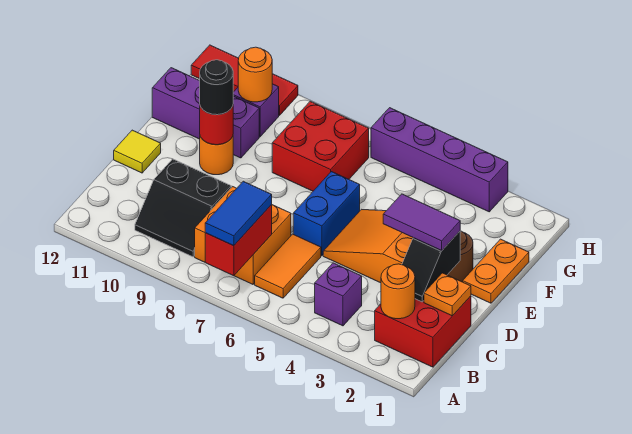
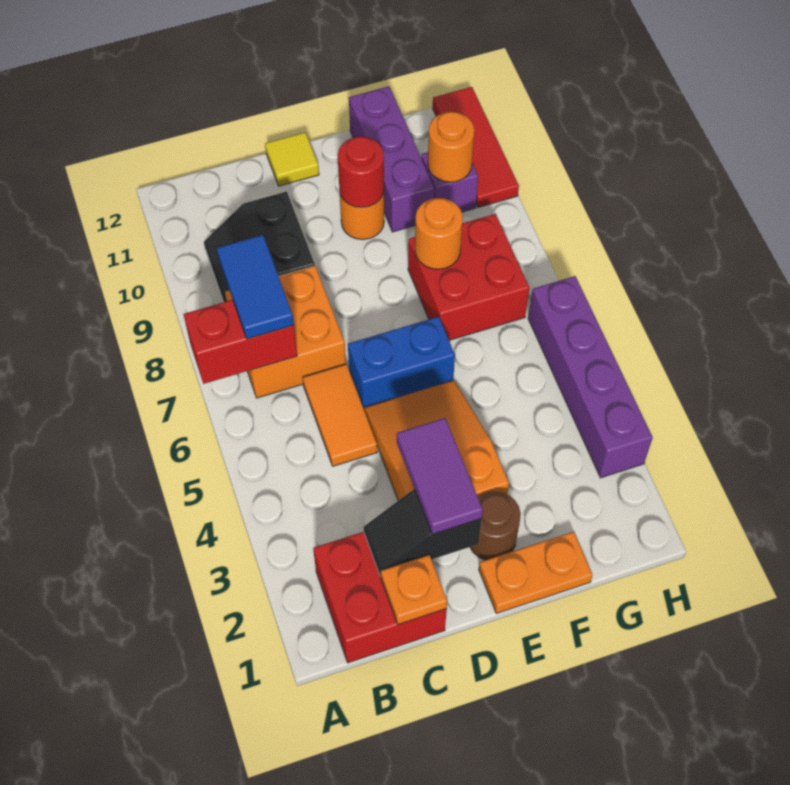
blue 1x2 tile [205,181,272,246] -> blue 1x2 tile turned to [217,235,294,339]
orange 1x1 round brick [381,264,415,319] -> orange 1x1 round brick moved to [415,198,463,269]
purple 1x1 brick [315,263,362,326] -> none
orange 1x2 tile [255,234,321,298] -> orange 1x2 tile turned to [303,364,377,466]
black 1x1 round brick [200,60,233,115] -> none

